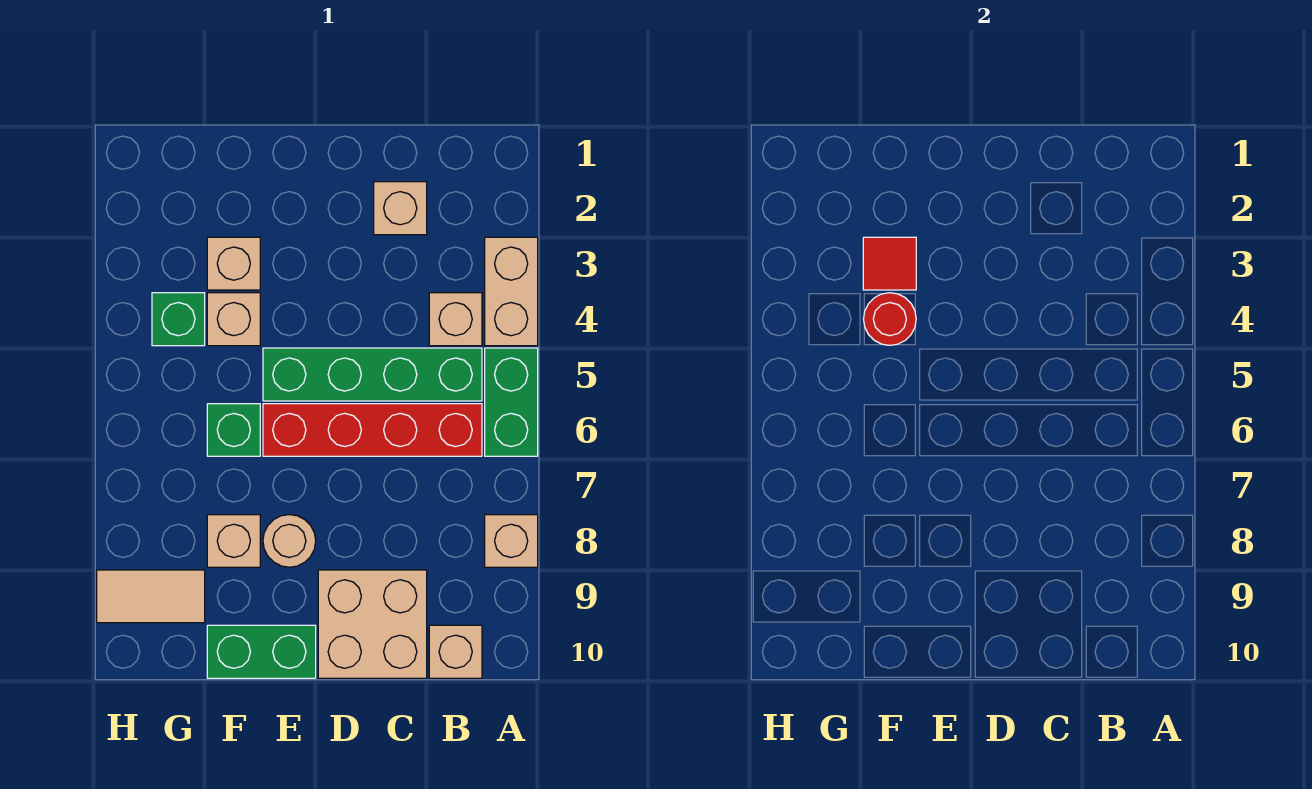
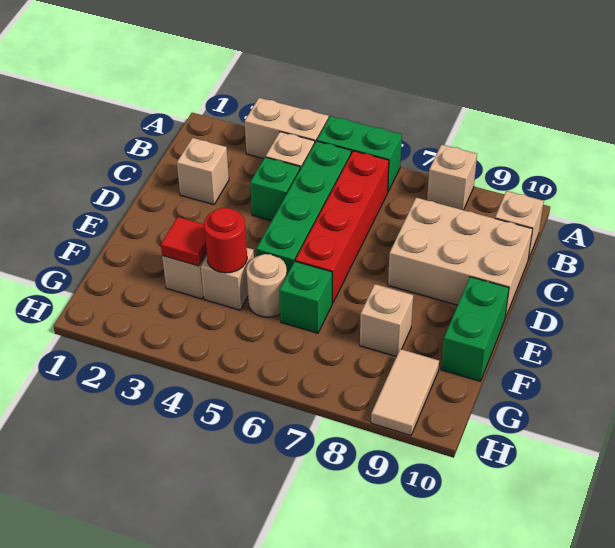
tan 2x2 brick [318,570,427,678] -> tan 2x3 brick [388,198,533,318]
tan 1x1 round brick [263,515,316,567] -> tan 1x1 round brick moved to [246,254,287,317]
green 1x1 brick [152,293,205,346] -> green 1x1 brick moved to [250,157,300,221]

